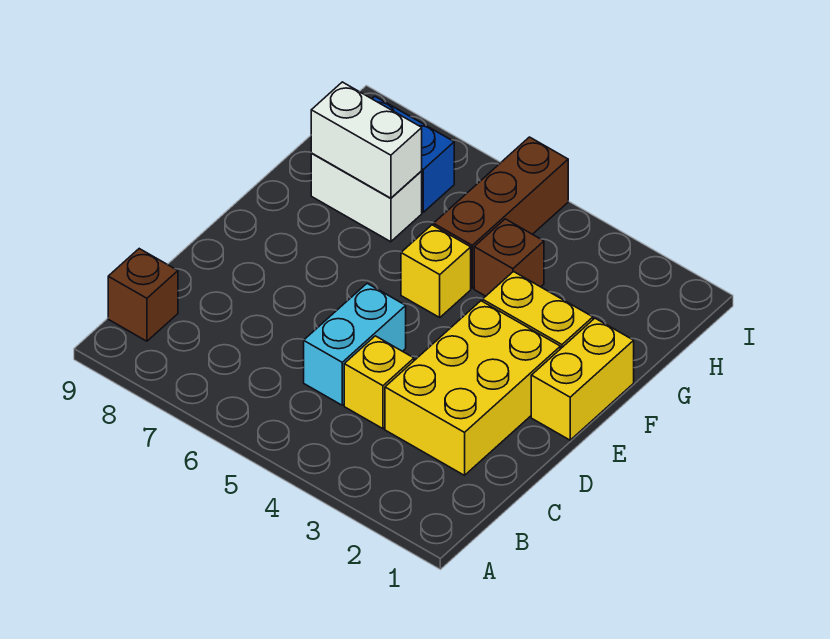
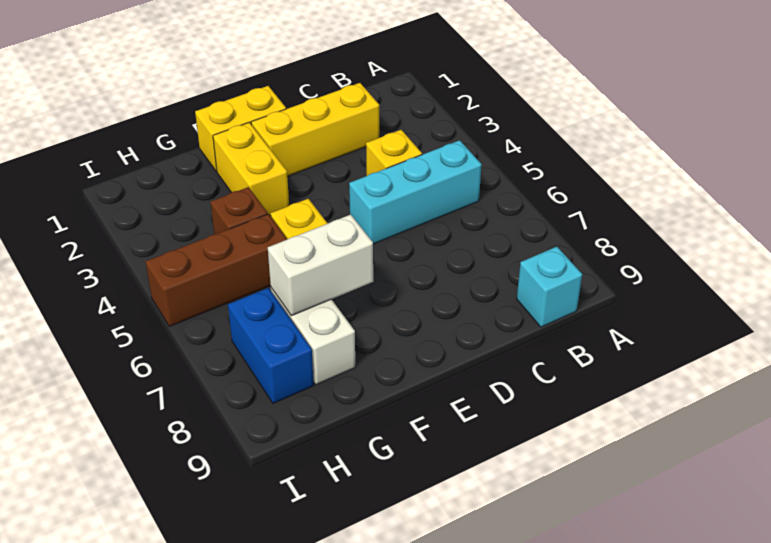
brown 1x1 brick [108,249,178,341] -> cyan 1x1 brick [517,247,582,327]
yellow 2x3 brick [385,301,560,475] -> yellow 1x3 brick [251,83,379,176]
cyan 1x2 brick [304,283,406,405] -> cyan 1x3 brick [349,140,482,244]
white 1x2 brick [311,82,422,198] -> white 1x2 brick turned to [268,215,373,316]

